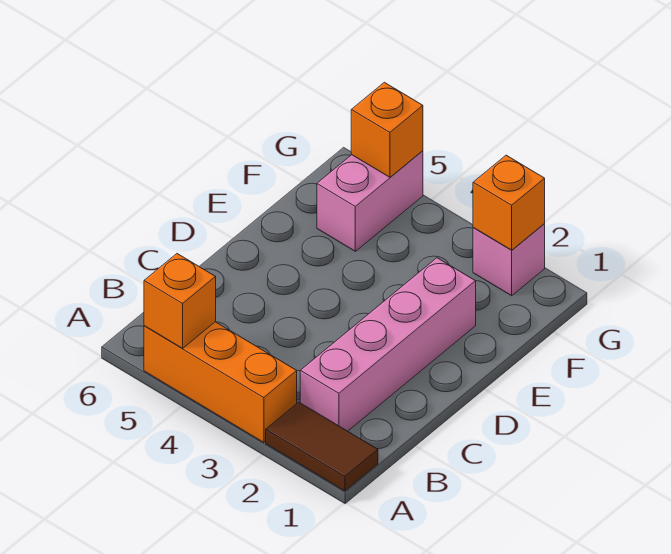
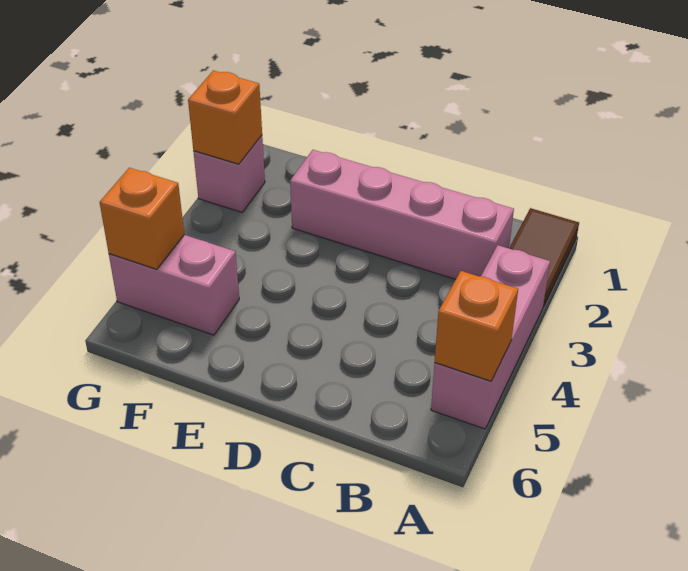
orange 1x3 brick [144,322,297,442] -> pink 1x3 brick [431,245,550,429]

